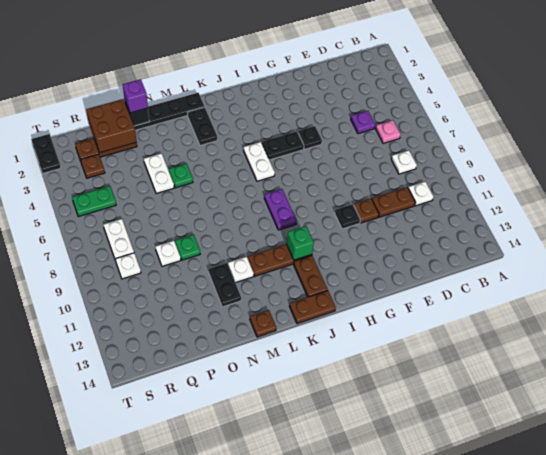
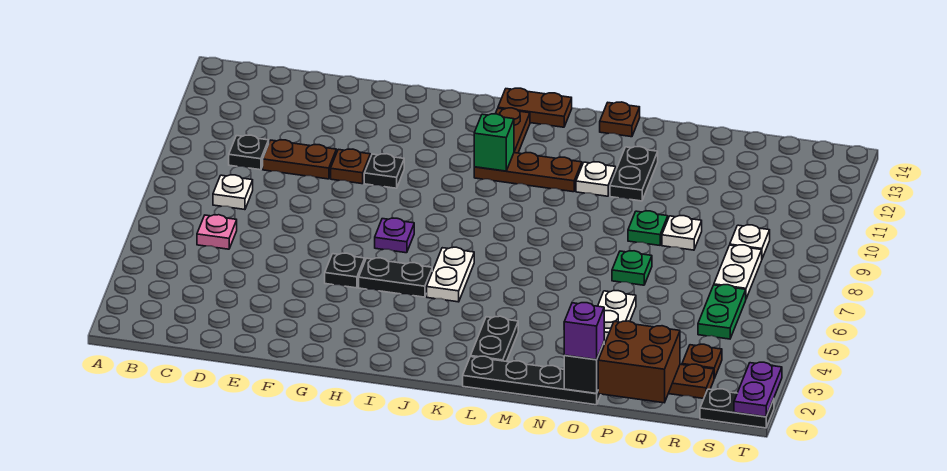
white 1x1 plate [408,182,433,206] -> black 1x1 plate [229,135,269,170]
purple 1x1 plate [351,111,375,134] -> purple 1x1 plate moved to [375,218,414,253]
purple 1x2 plate [264,189,297,230] -> purple 1x2 plate moved to [734,362,782,417]
green 1x1 plate [169,164,193,188] -> green 1x1 plate moved to [612,251,652,285]
green 1x2 plate [72,186,116,217] -> green 1x2 plate turned to [698,285,746,339]
black 1x2 plate [31,134,61,174] -> black 1x2 plate turned to [700,389,774,428]

